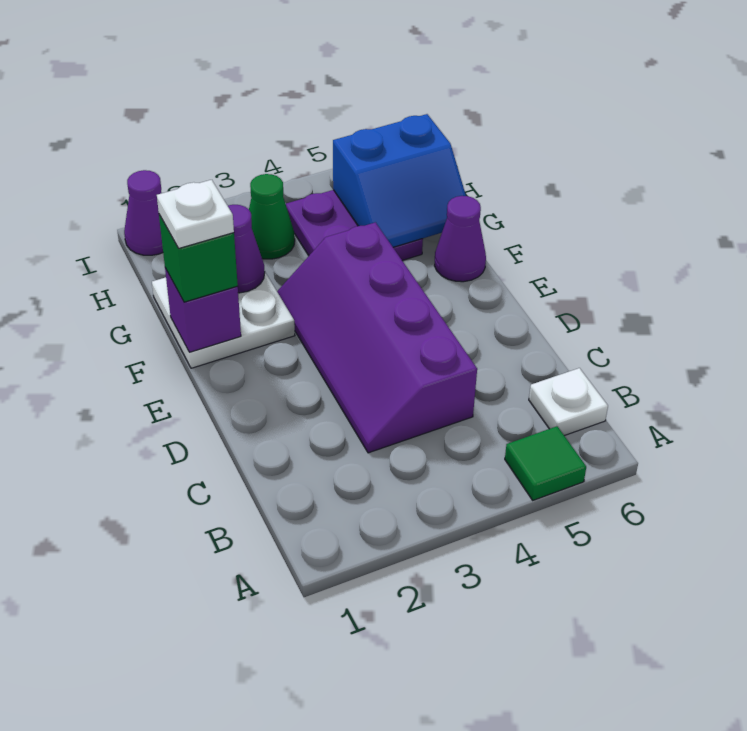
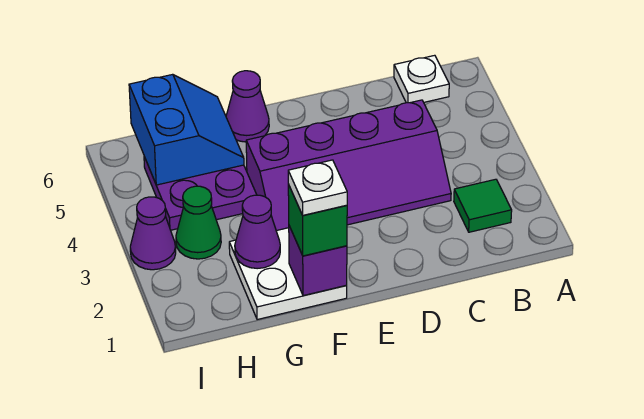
green 1x1 tile [505,426,586,500] -> green 1x1 tile moved to [454,179,512,232]
purple 1x1 cone [124,170,163,255] -> purple 1x1 cone moved to [130,197,176,270]

